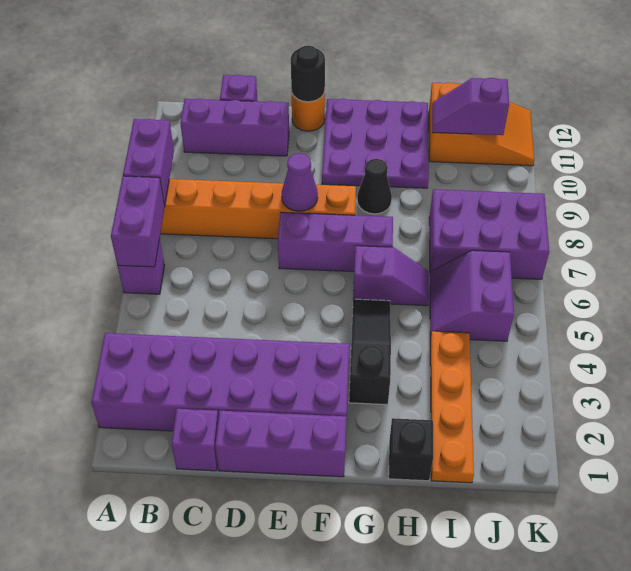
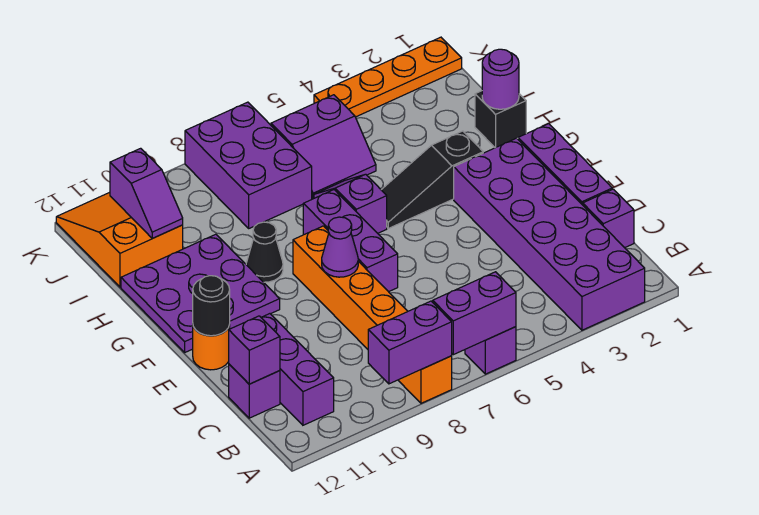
none -> purple 1x1 brick [229,316,280,384]
none -> purple 1x1 round brick [482,49,519,109]
orange 1x4 plate [430,331,474,483] -> orange 1x4 plate moved to [314,37,462,117]

